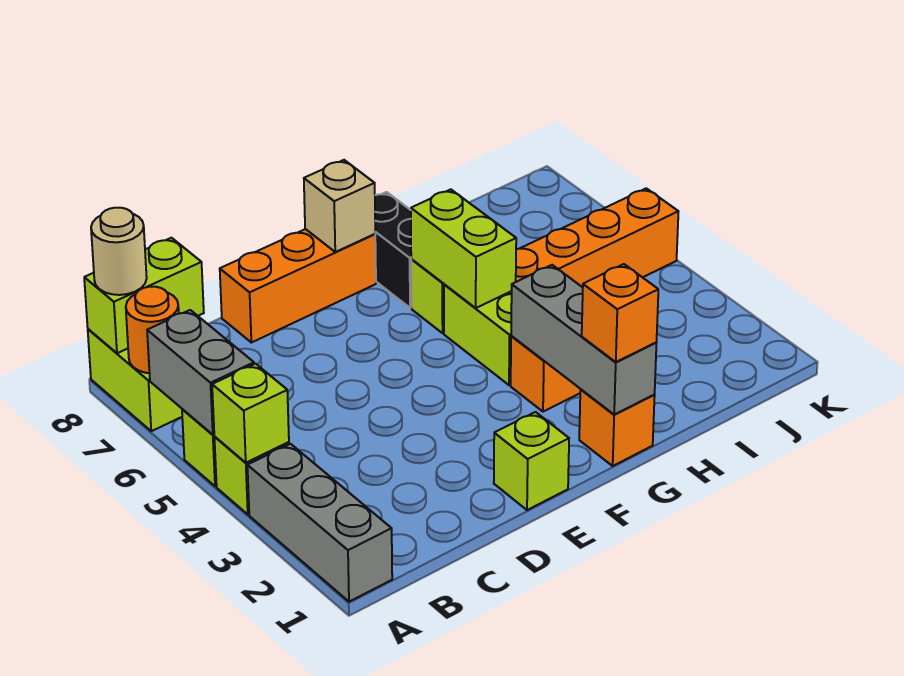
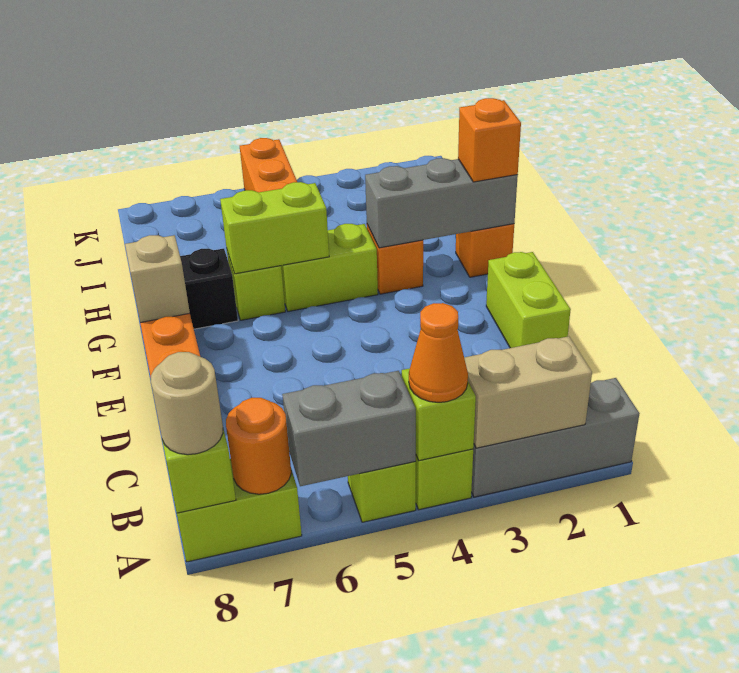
none -> tan 1x2 brick [464,336,592,448]
none -> orange 1x1 cone [409,303,468,402]
lime 1x1 brick [494,412,569,510] -> lime 1x2 brick [486,252,571,348]

